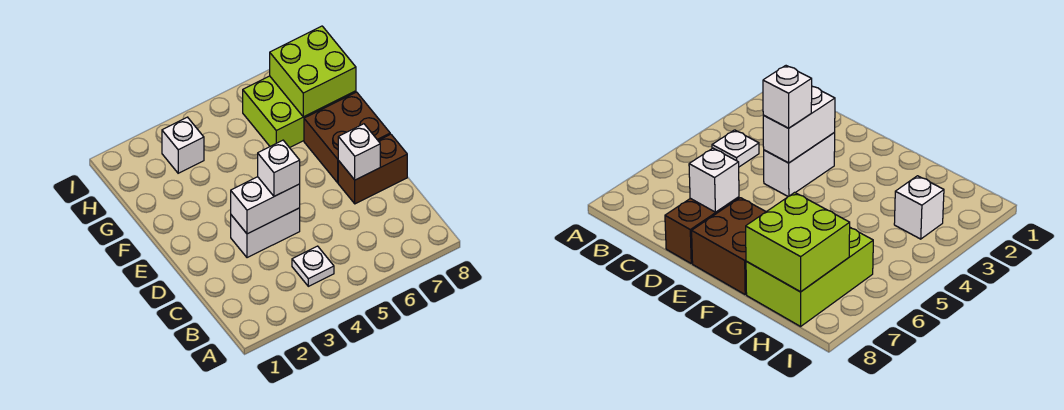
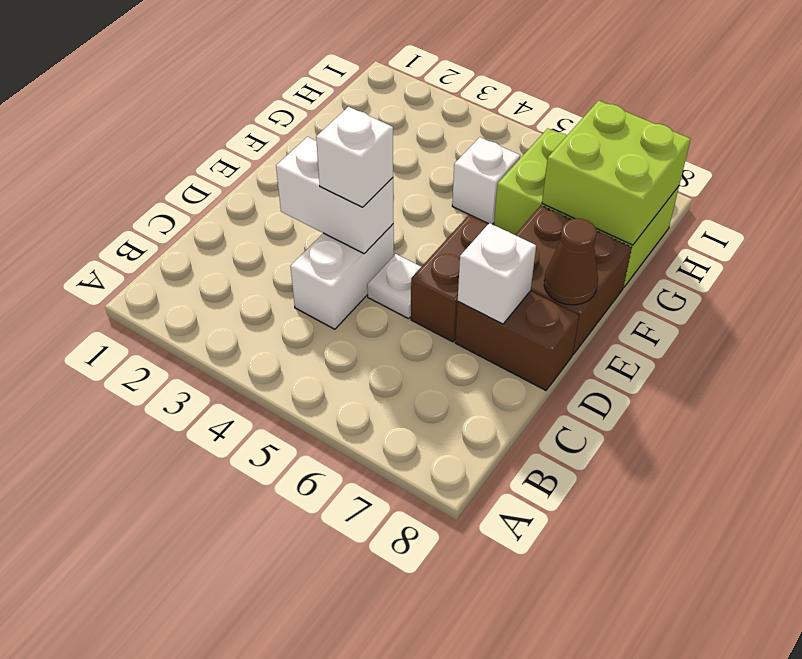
white 1x1 plate [292,246,334,286] -> white 1x1 plate moved to [367,254,421,319]
white 1x2 brick [231,208,300,258] -> white 1x2 brick turned to [290,224,394,329]
none -> brown 1x2 brick [411,215,488,342]
none -> brown 1x1 cone [544,219,598,305]
white 1x1 brick [162,117,204,173] -> white 1x1 brick moved to [452,137,520,224]

